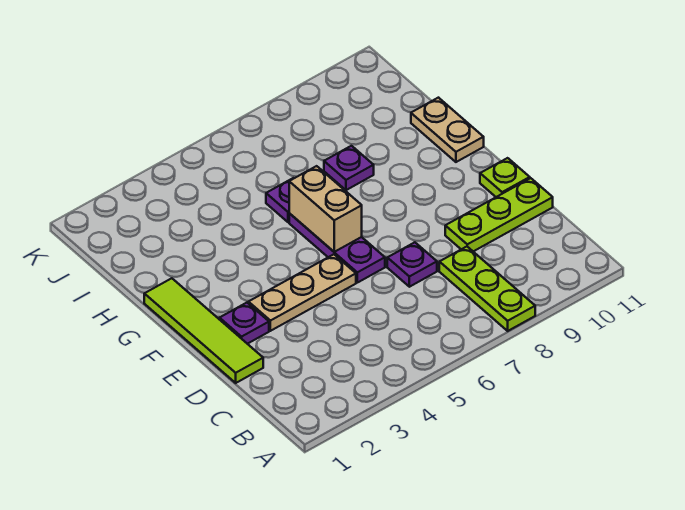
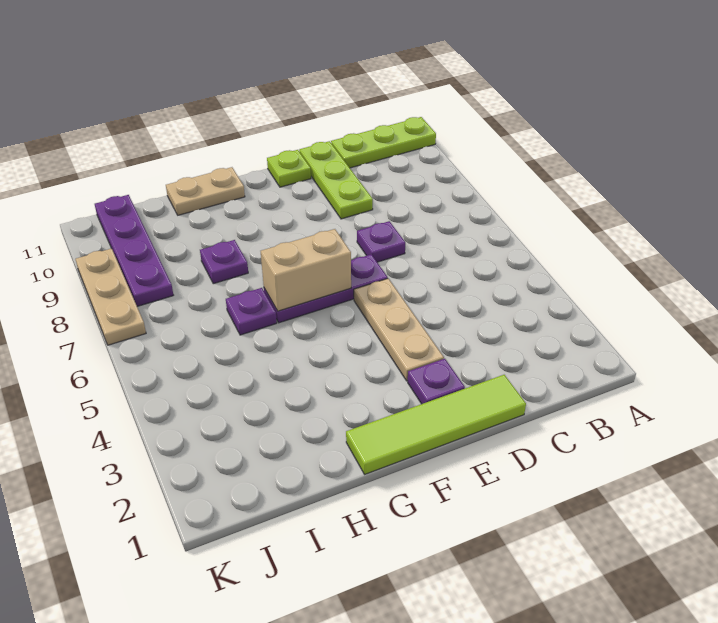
lime 1x3 plate [439,247,535,331] -> lime 1x3 plate moved to [331,117,436,168]
none -> purple 1x4 plate [95,195,173,306]
none -> tan 1x3 plate [75,249,146,345]

